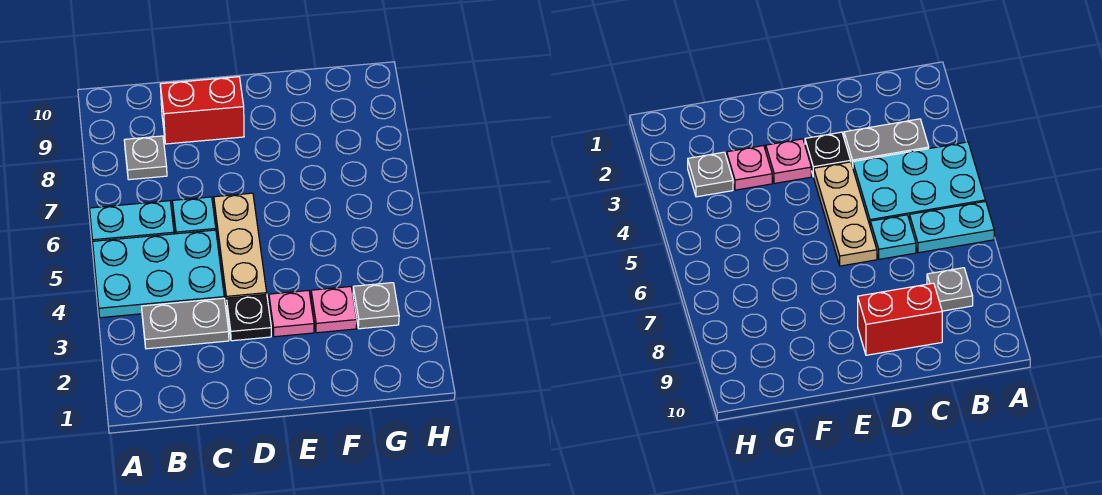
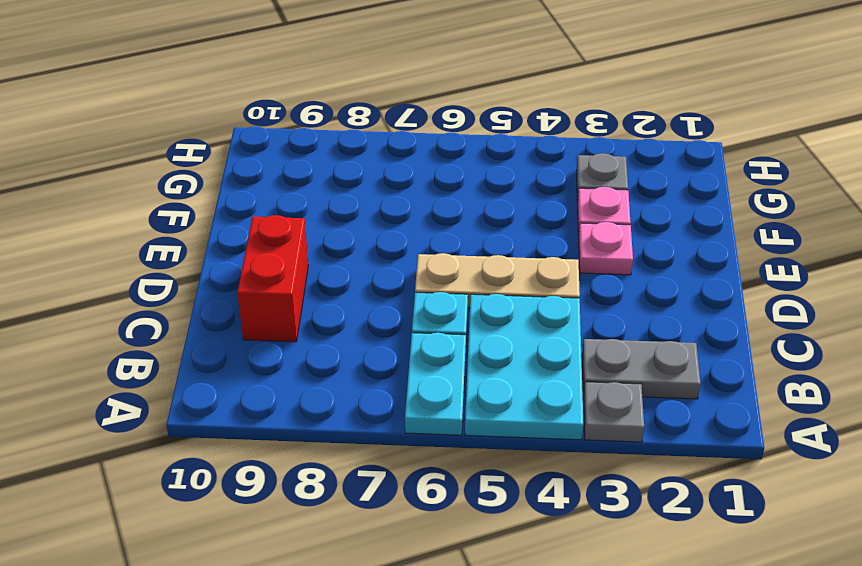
grey 1x2 plate [142,298,229,349] -> grey 1x2 plate turned to [582,339,701,399]
grey 1x1 plate [124,136,167,180] -> grey 1x1 plate moved to [583,382,644,442]
black 1x1 plate [226,294,271,341] -> none

